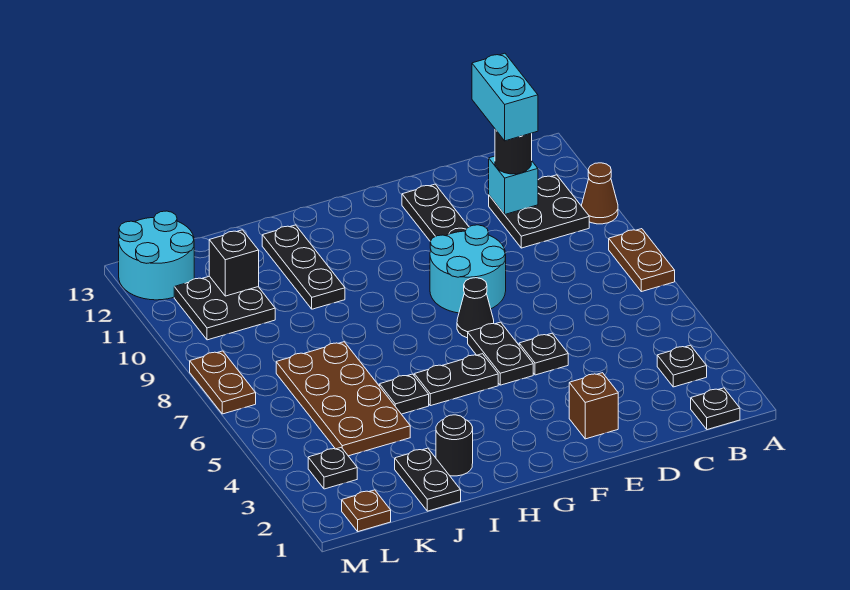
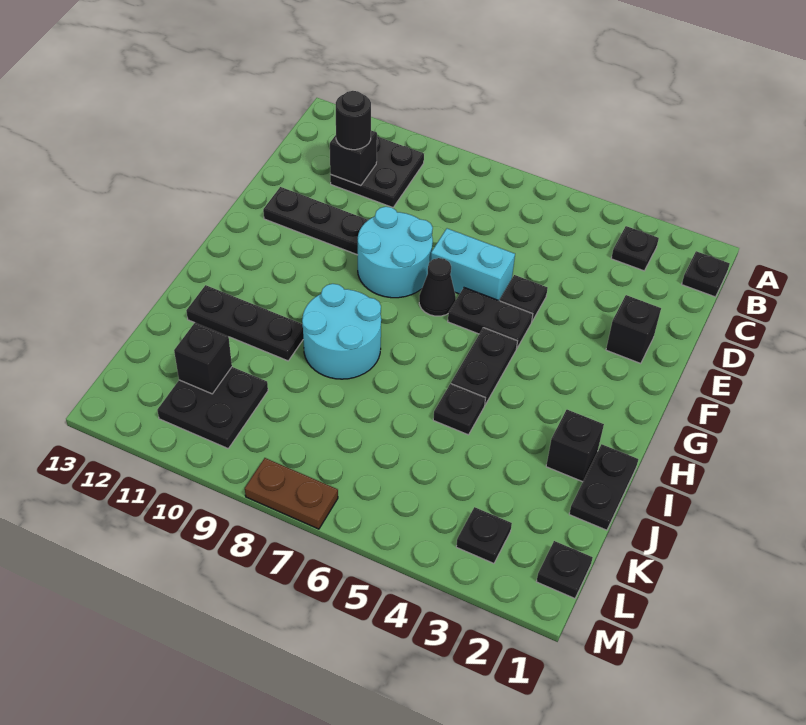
brown 1x2 plate [609,229,675,292] -> none
brown 1x1 cone [582,163,618,224] -> none
cyan 1x1 brick [489,156,538,214] -> black 1x1 brick [330,131,377,186]
cyan 1x2 brick [472,53,538,141] -> cyan 1x2 brick moved to [431,229,515,301]
brown 1x1 brick [569,373,618,439] -> black 1x1 brick [606,295,661,364]
black 1x1 round brick [436,415,473,476] -> black 1x1 brick [546,410,604,482]
black 1x2 plate [395,448,461,511] -> black 1x2 plate turned to [569,444,638,530]
brown 2x4 plate [276,342,410,456] -> none
brown 1x1 plate [342,490,391,532] -> black 1x1 plate [536,541,593,598]
cyan 2x2 round brick [119,211,194,300] -> cyan 2x2 round brick moved to [302,284,381,379]

